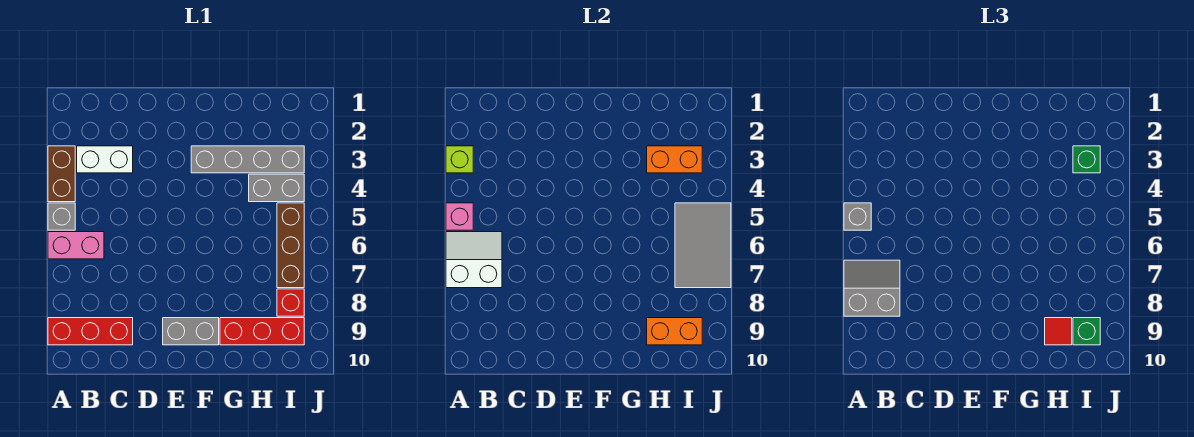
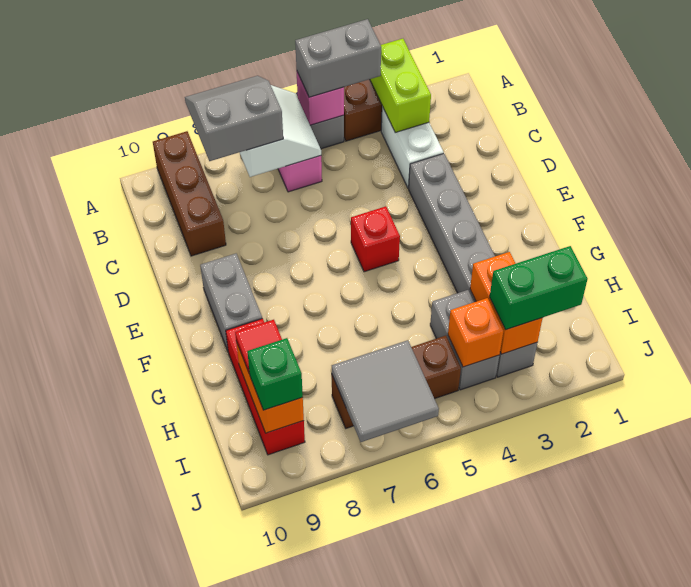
lime 1x1 brick [446,146,473,173] -> lime 1x2 brick [370,39,431,133]
grey 1x1 brick [844,203,871,230] -> grey 1x2 brick [295,19,381,97]
grey 2x2 slope [844,260,900,316] -> grey 2x2 slope turned to [185,76,283,161]
red 1x3 brick [48,318,133,345] -> brown 1x3 brick [153,131,226,256]
grey 1x4 brick [191,146,304,173] -> grey 1x6 brick [409,153,537,377]
green 1x1 brick [1073,146,1100,173] -> green 1x2 brick [490,246,587,330]
none -> orange 1x1 brick [448,298,503,367]
grey 2x3 tile [675,203,731,288] -> grey 2x2 tile [332,340,439,442]
red 1x1 brick [277,289,304,316] -> red 1x1 brick moved to [351,206,400,272]

